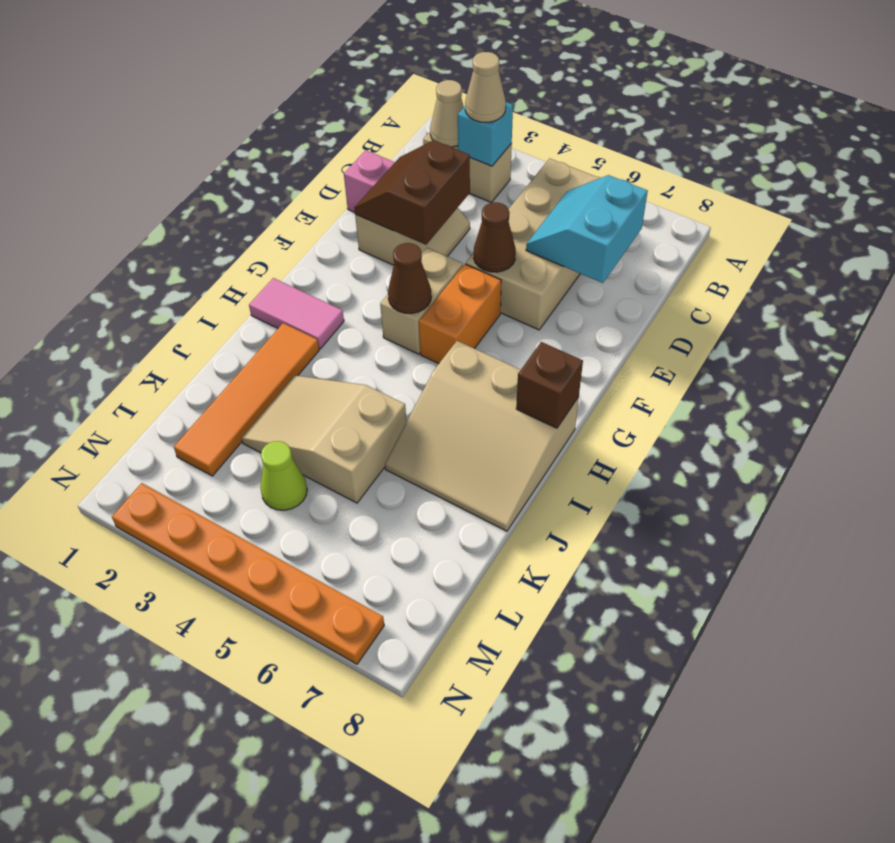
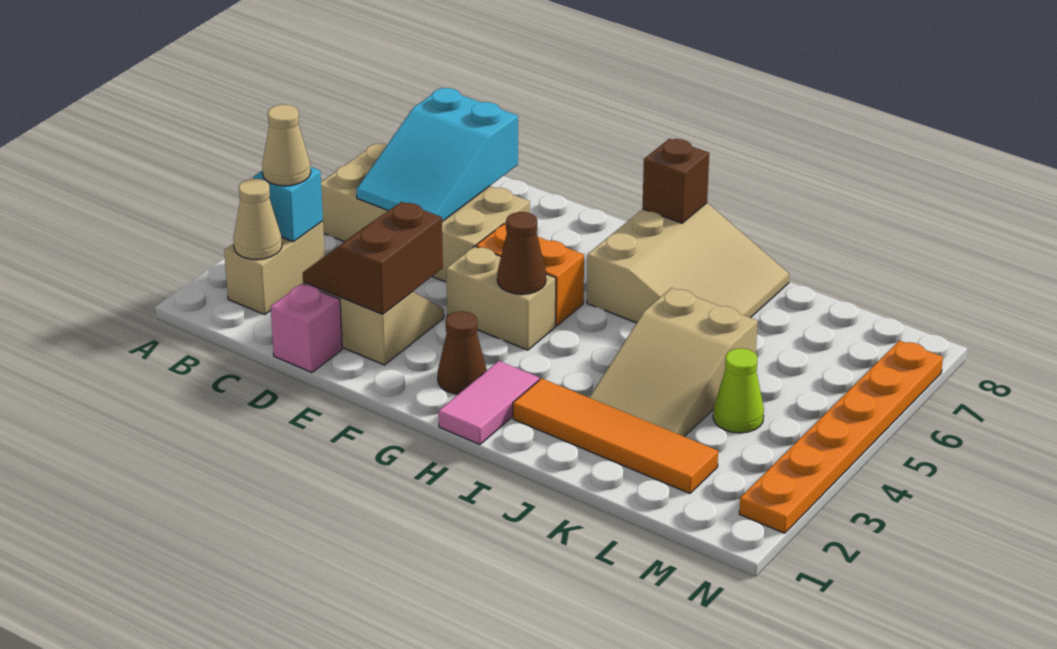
cyan 2x2 slope [526,175,648,283] -> cyan 2x3 slope [356,88,518,222]
brown 2x2 slope [354,140,470,245] -> brown 2x2 slope turned to [303,202,443,314]
brown 1x1 cone [474,202,516,272] -> brown 1x1 cone moved to [438,311,487,394]

